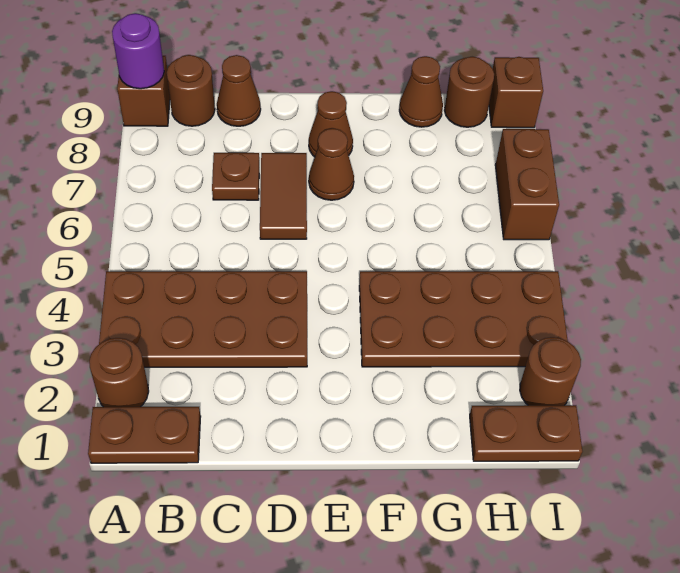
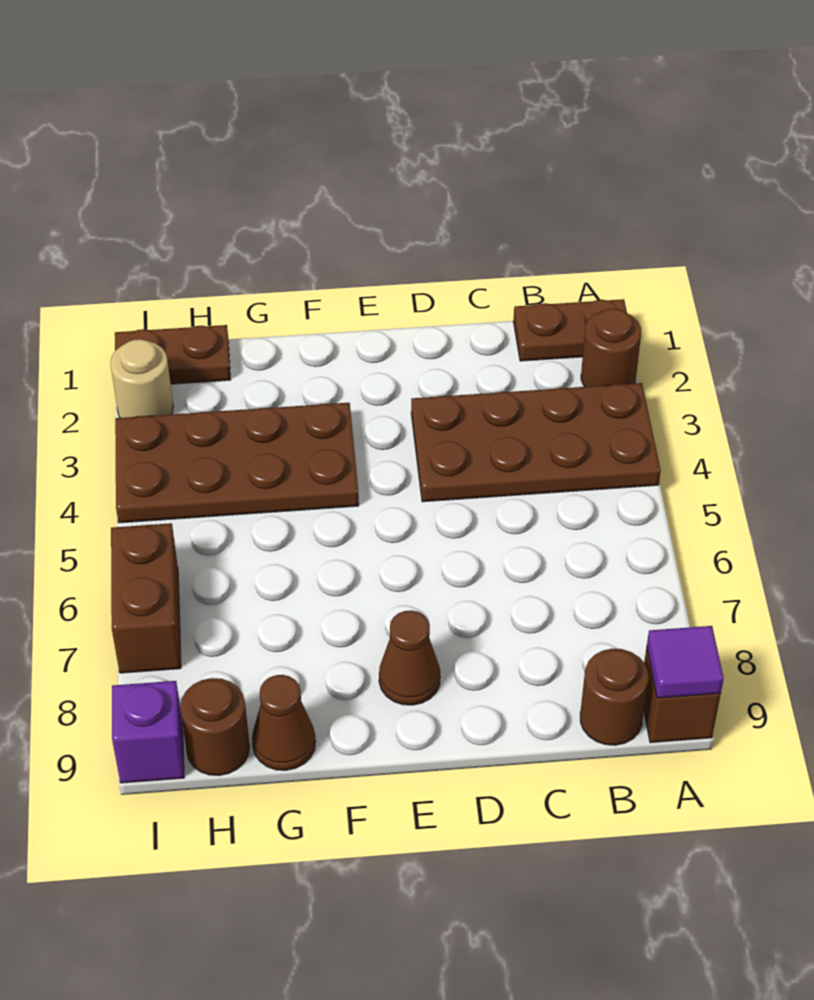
purple 1x1 round brick [112,13,164,89] -> purple 1x1 tile [647,626,724,698]
brown 1x1 plate [212,153,259,200] -> none
brown 1x1 cone [217,55,261,126] -> none
brown 1x2 tile [260,153,307,239] -> none
brown 1x1 cone [309,128,354,200] -> none
brown 1x1 round brick [520,337,581,405] -> tan 1x1 round brick [110,339,173,418]
brown 1x1 brick [489,57,543,128] -> purple 1x1 brick [112,681,184,783]

